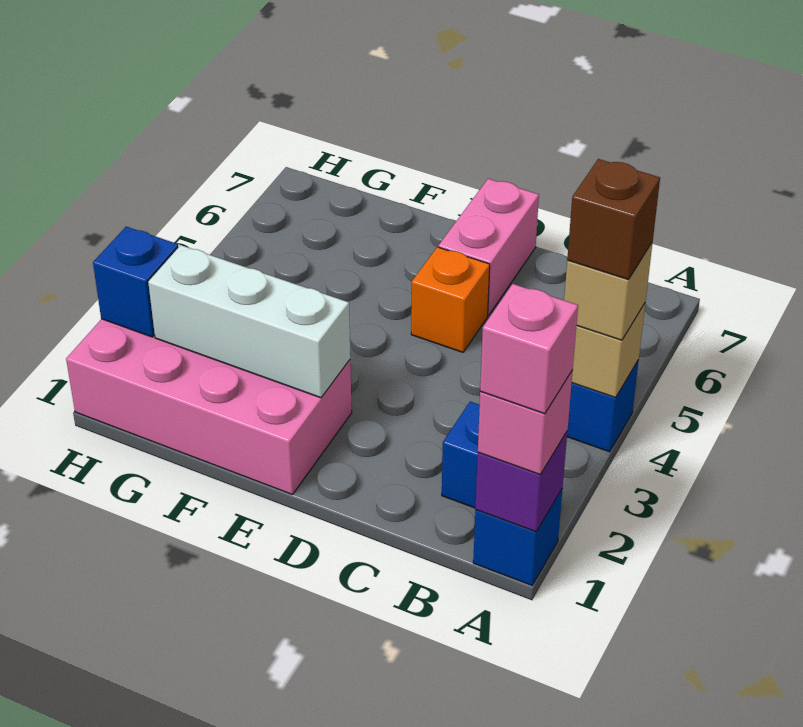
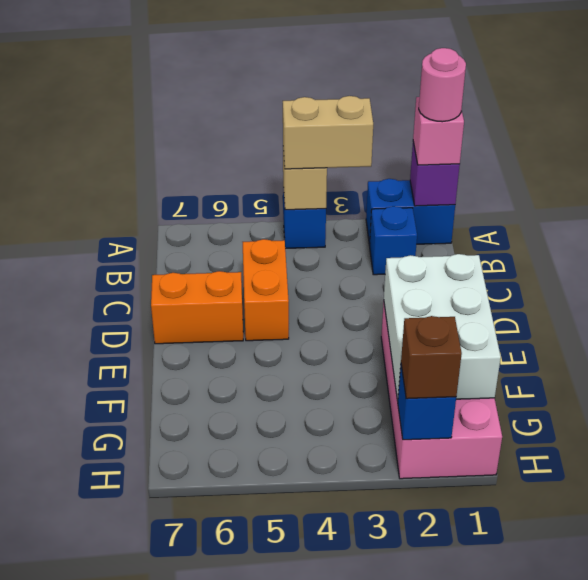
blue 1x1 brick [473,488,563,586] -> blue 1x2 brick [366,179,455,246]
pink 1x1 brick [480,284,578,414] -> pink 1x1 round brick [419,48,466,122]
tan 1x1 brick [564,242,653,340] -> tan 1x2 brick [283,96,373,169]
brown 1x1 brick [567,159,660,280] -> brown 1x1 brick moved to [401,316,462,399]
orange 1x1 brick [411,247,490,352] -> orange 1x2 brick [243,239,289,341]
pink 1x2 brick [438,179,539,315] -> orange 1x2 brick [151,271,243,344]
white 1x3 brick [148,245,350,398] -> white 2x3 brick [384,254,501,401]

